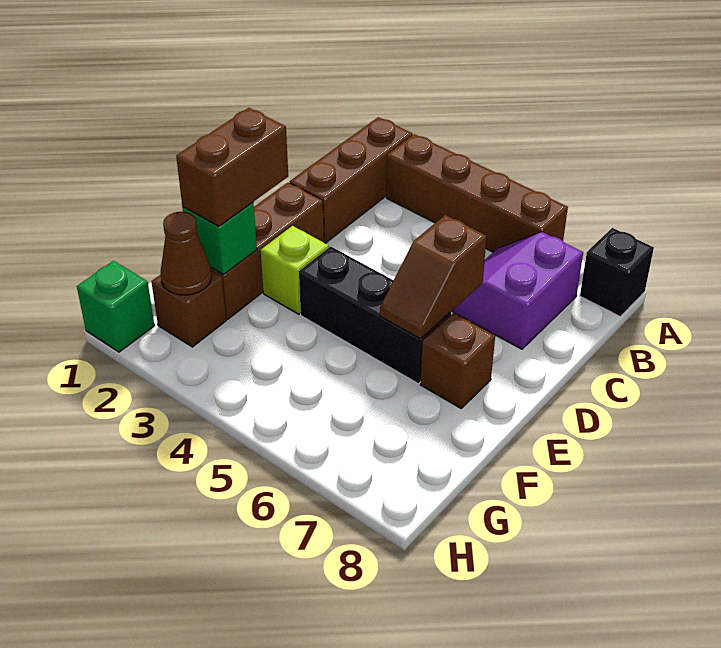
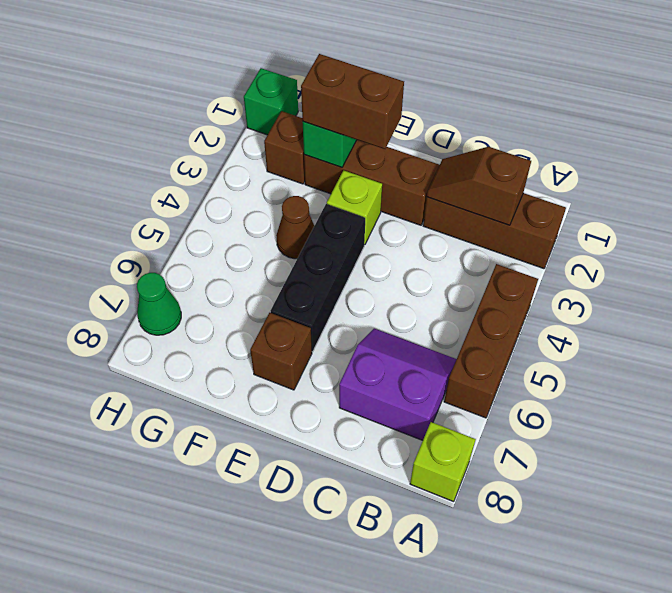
brown 1x4 brick [386,134,568,252] -> brown 1x3 brick [444,264,538,418]
black 1x1 brick [580,228,654,316] -> lime 1x1 brick [410,422,476,502]
brown 1x2 slope [380,215,487,339] -> brown 1x2 slope moved to [427,147,531,225]
brown 1x1 cone [161,212,211,295] -> brown 1x1 cone moved to [276,196,314,259]
none -> green 1x1 cone [137,273,181,335]

